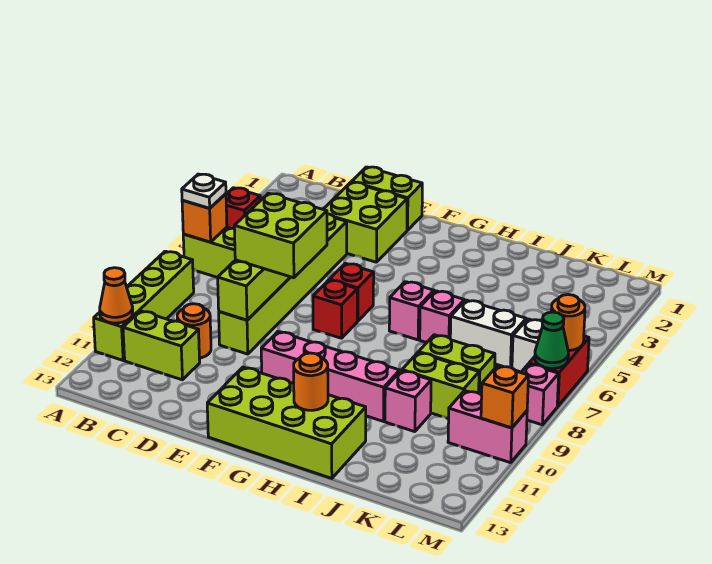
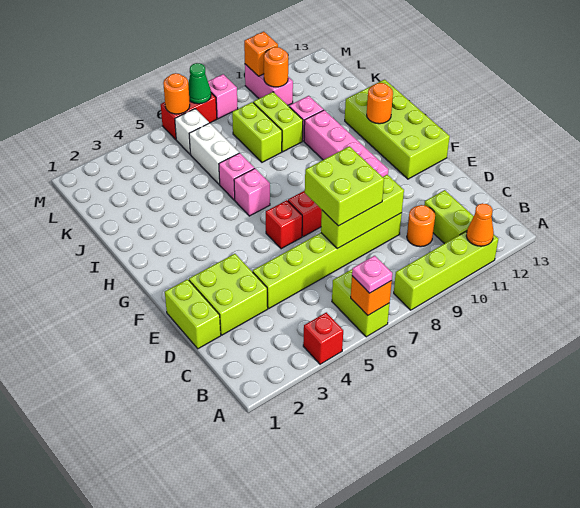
white 1x1 plate [182,174,226,208] -> pink 1x1 plate [352,256,392,293]
none -> orange 1x1 round brick [264,47,288,87]

